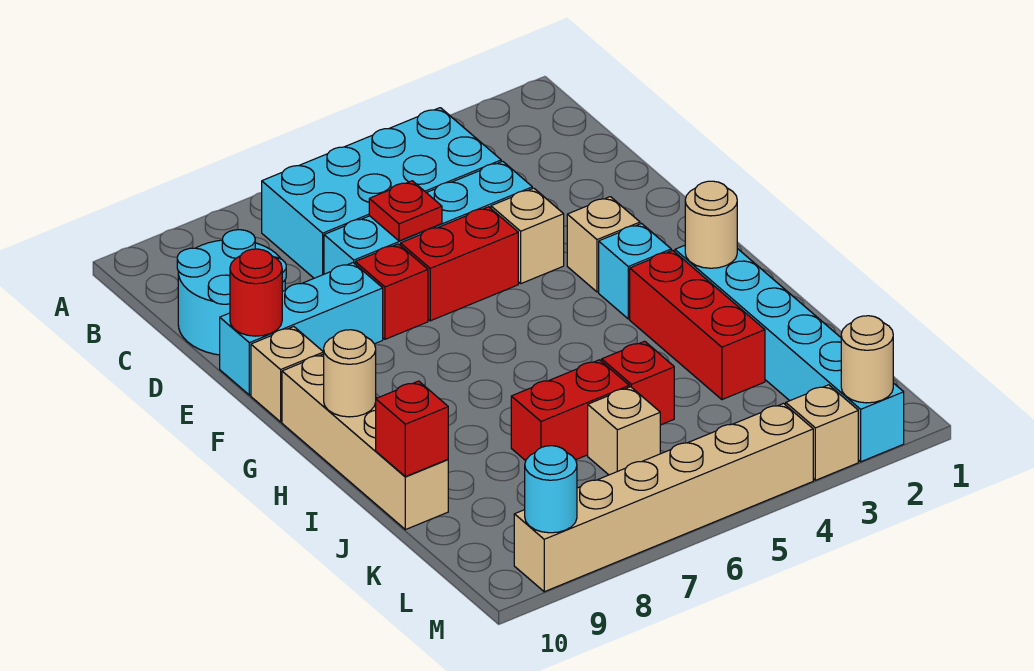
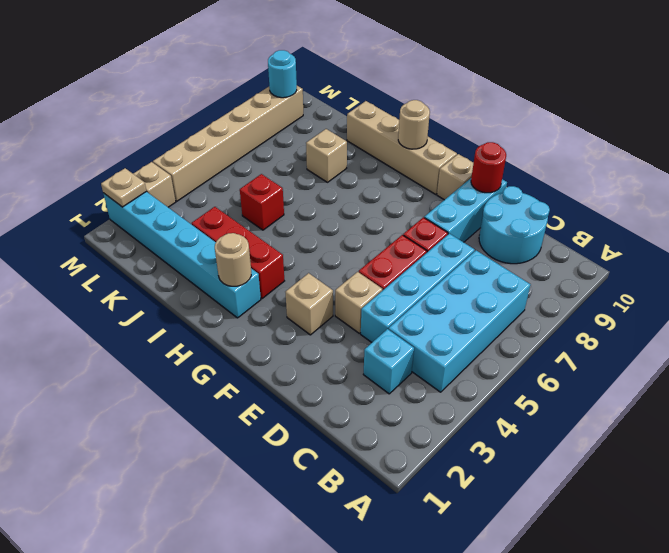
red 1x1 plate [369,181,442,241] -> none
cyan 1x1 brick [599,224,671,319] -> cyan 1x1 brick moved to [363,329,414,394]
red 1x2 brick [511,360,629,461] -> none
red 1x1 brick [376,381,448,477] -> none
tan 1x1 brick [588,387,660,475] -> tan 1x1 brick moved to [306,129,347,182]
tan 1x1 round brick [841,316,893,403] -> tan 1x1 plate [101,168,146,207]

